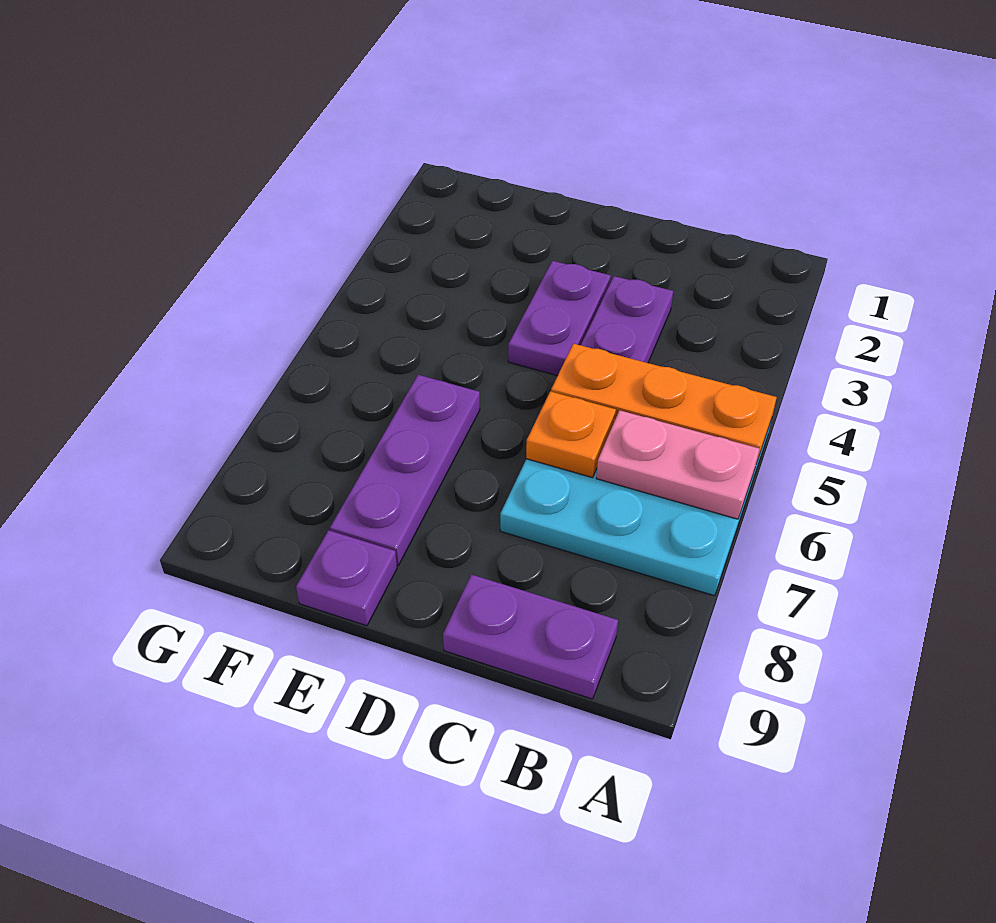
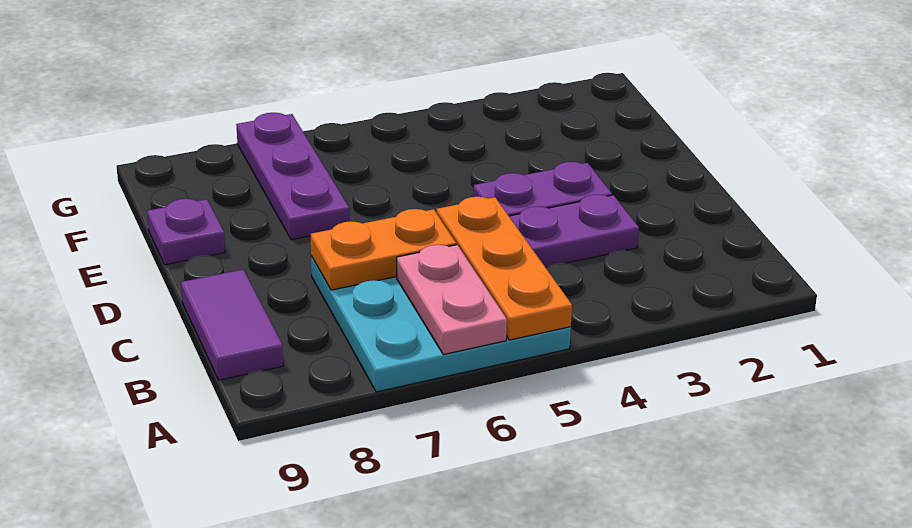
purple 1x2 plate [443,574,618,699] -> purple 1x2 tile [181,270,283,380]
orange 1x1 plate [526,391,616,478] -> orange 1x2 plate [311,209,456,290]
purple 1x3 plate [330,375,480,565] -> purple 1x3 plate turned to [236,113,349,240]

